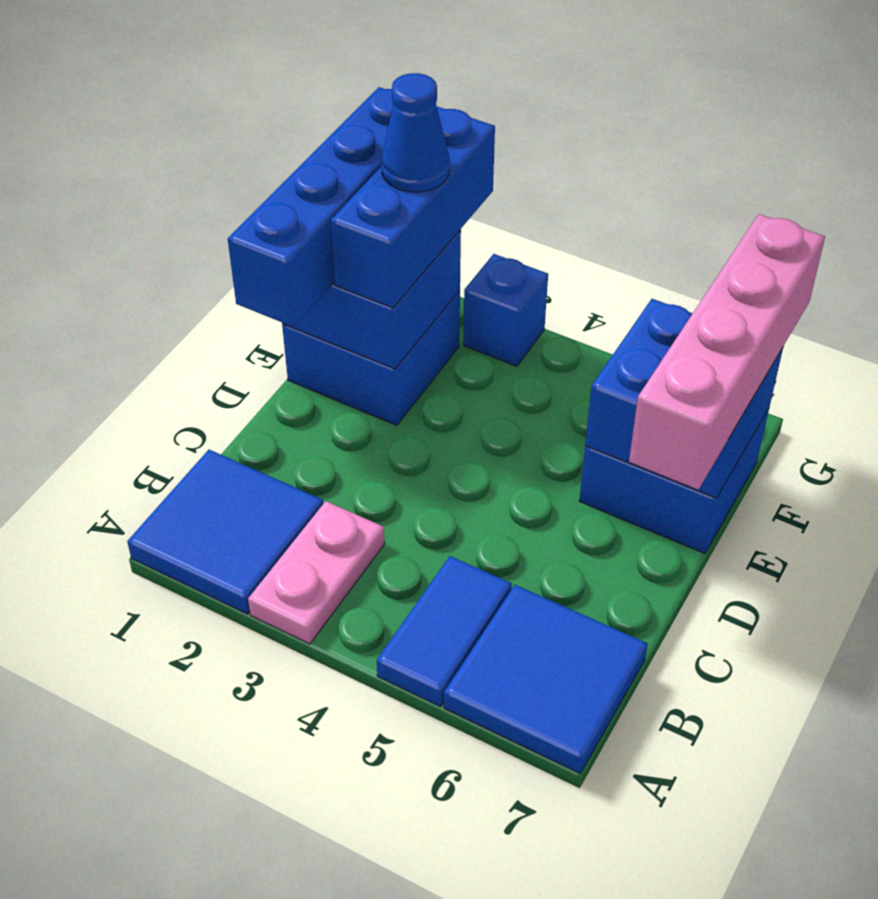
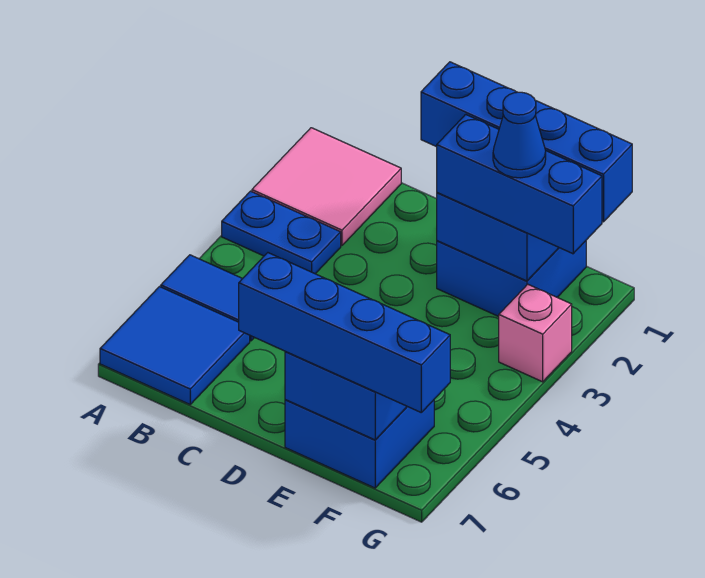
blue 2x2 tile [127,450,323,614] -> pink 2x2 tile [252,128,401,246]
pink 1x2 plate [248,501,385,644] -> blue 1x2 plate [222,191,341,274]
pink 1x4 brick [629,214,825,490] -> blue 1x4 brick [239,253,450,412]
blue 1x1 brick [463,254,548,366] -> pink 1x1 brick [499,284,572,382]

